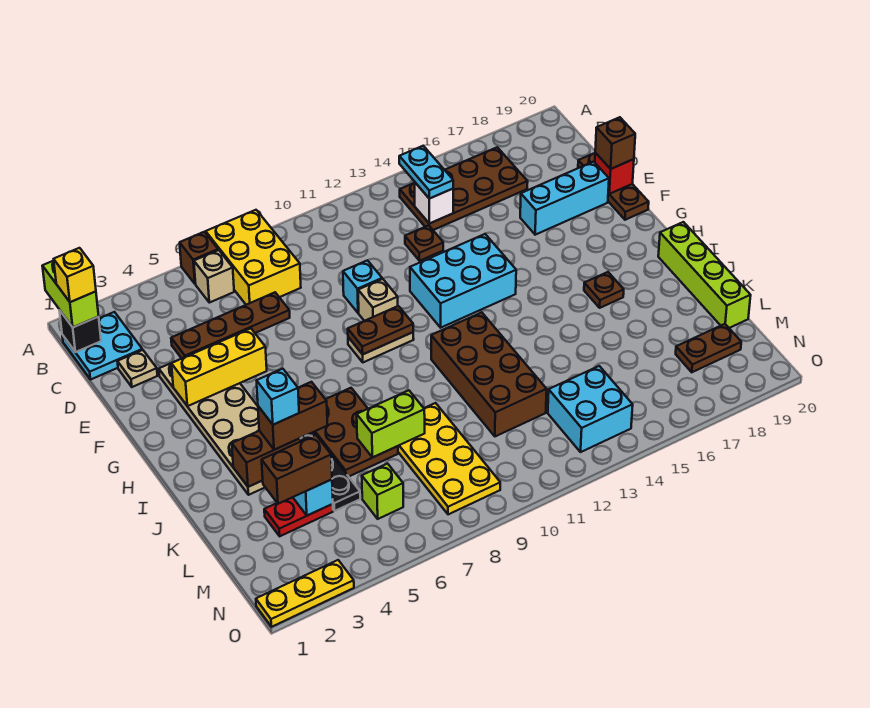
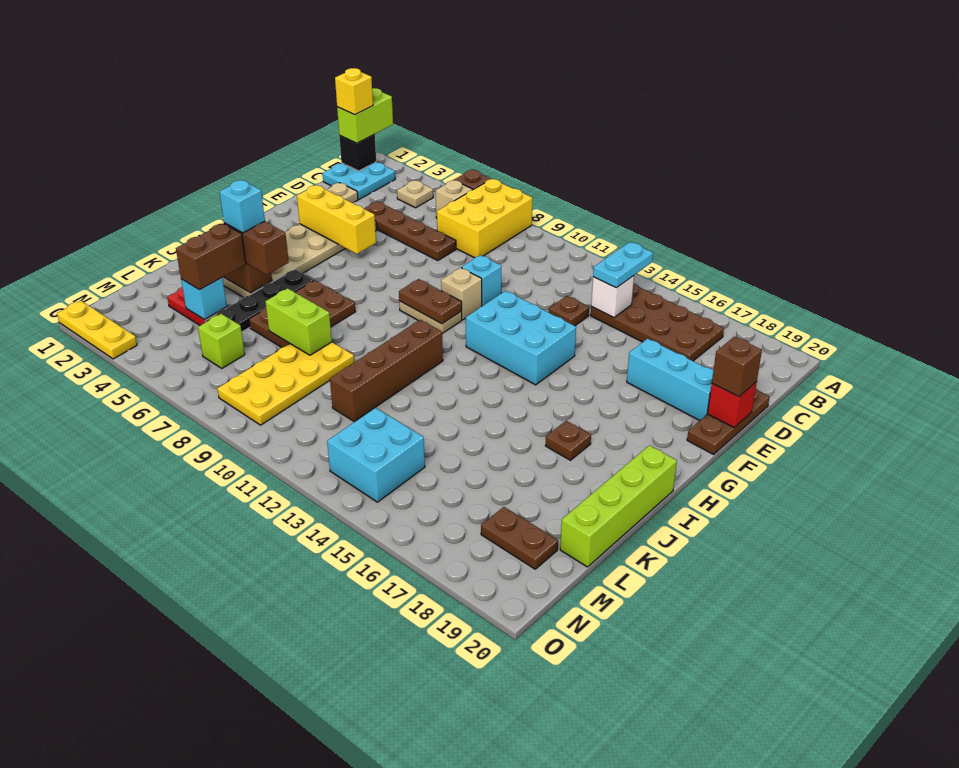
none -> tan 1x1 plate [397,180,433,208]
brown 2x4 brick [431,312,547,436] -> brown 1x4 brick [330,320,443,422]
brown 1x2 brick [262,435,332,504] -> brown 1x2 brick turned to [176,223,246,290]

